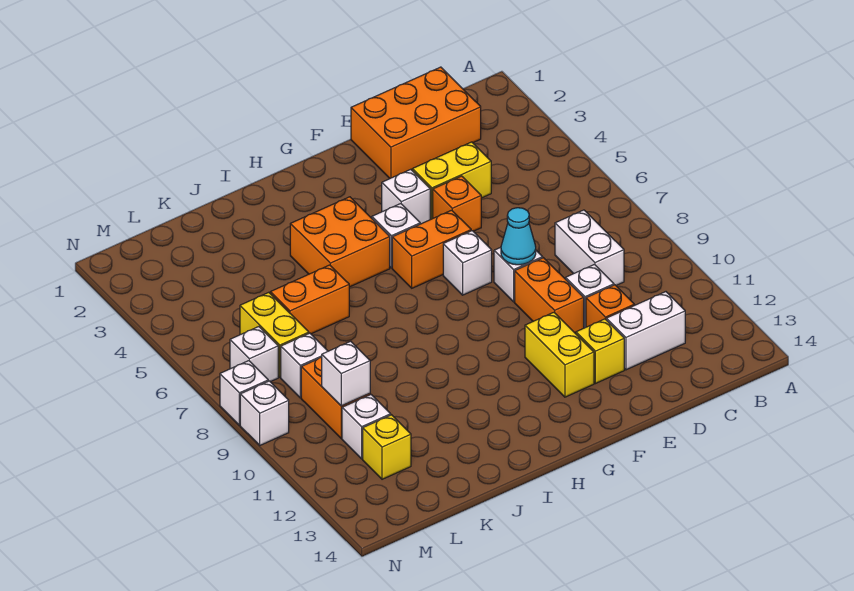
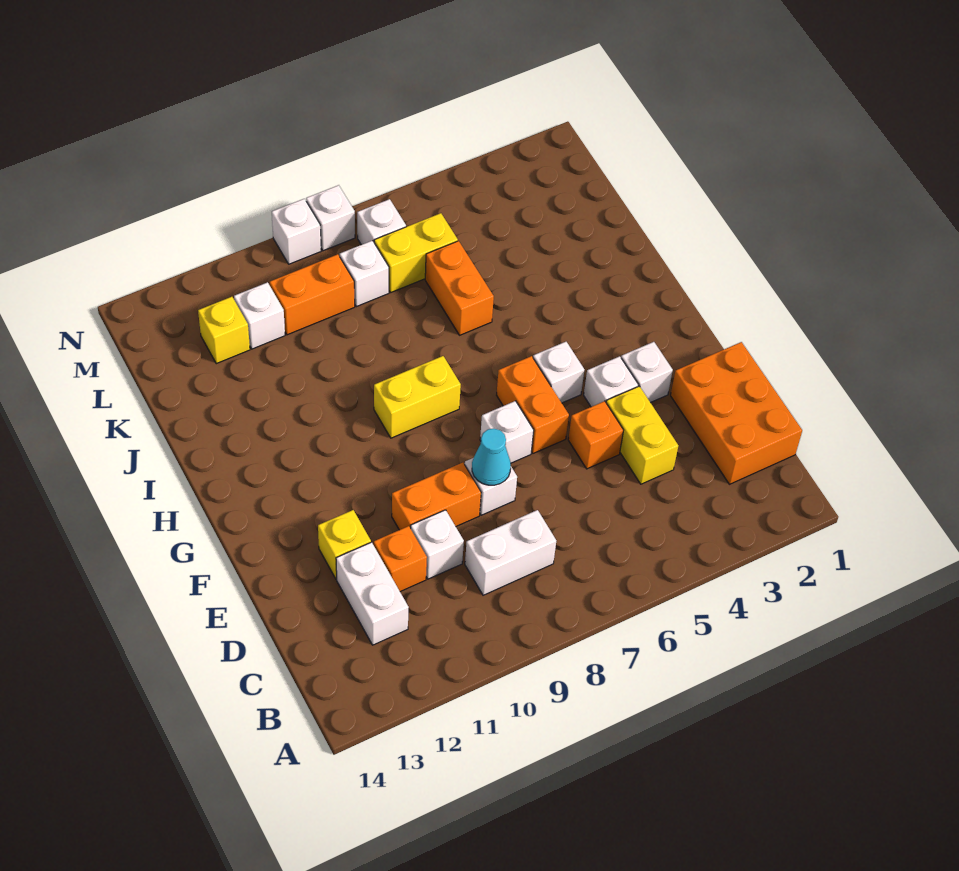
yellow 1x2 brick [525,312,594,397] -> yellow 1x2 brick moved to [374,356,461,438]
orange 2x2 brick [290,197,390,287] -> none
white 1x1 brick [322,341,370,406] -> white 1x1 brick moved to [621,342,673,403]

